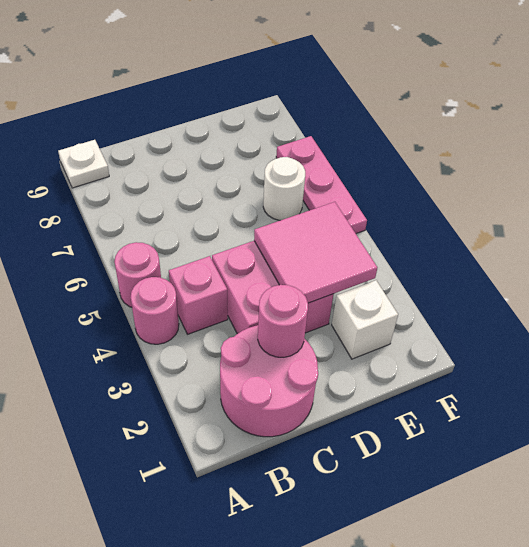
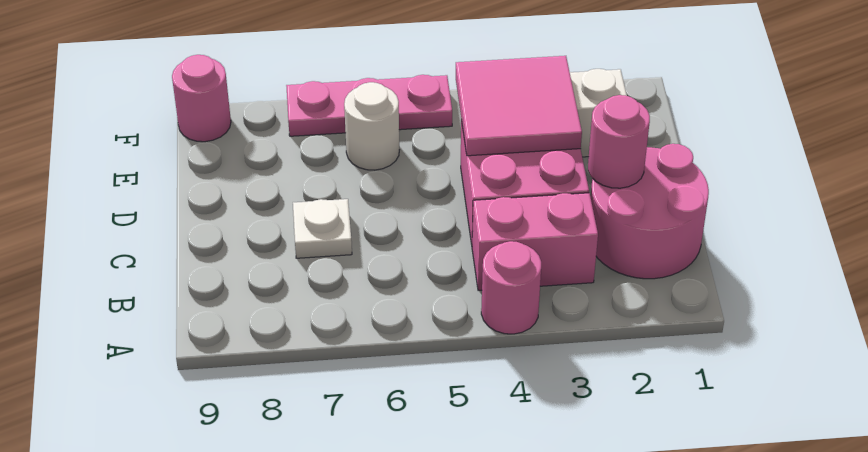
pink 1x1 round brick [114,242,161,307] -> pink 1x1 round brick moved to [172,55,231,142]
white 1x1 plate [58,140,109,188] -> white 1x1 plate moved to [293,199,352,258]
pink 1x1 brick [169,256,228,334] -> pink 1x2 brick [472,193,598,290]

